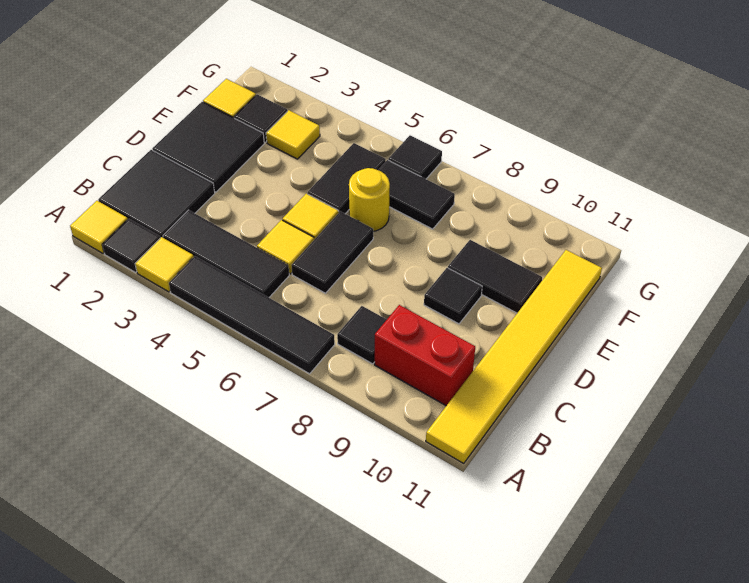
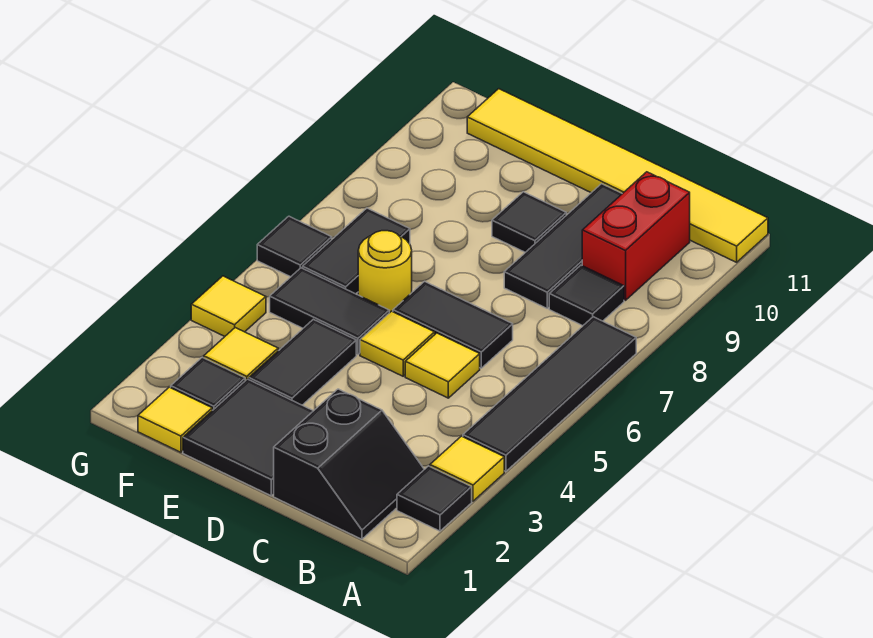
yellow 1x1 tile [70,201,128,254] -> yellow 1x1 tile moved to [191,276,266,336]
black 2x2 tile [98,150,215,238] -> black 2x2 slope [274,389,424,539]
black 1x3 tile [163,210,289,297] -> black 1x3 tile moved to [504,184,622,308]
black 1x2 tile [448,240,542,313] -> black 1x2 tile moved to [249,319,356,405]

